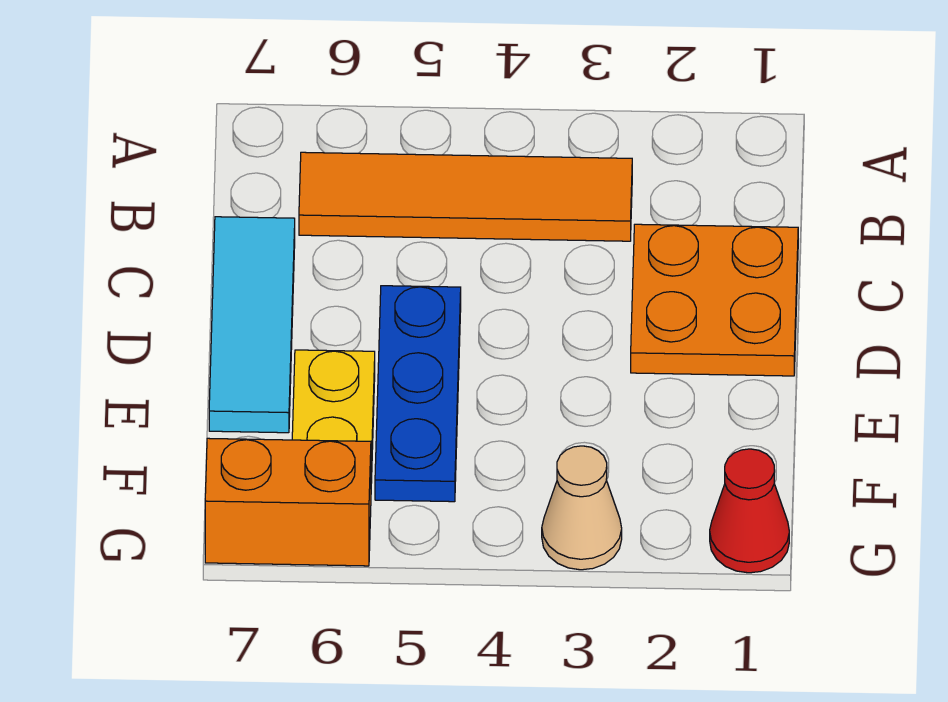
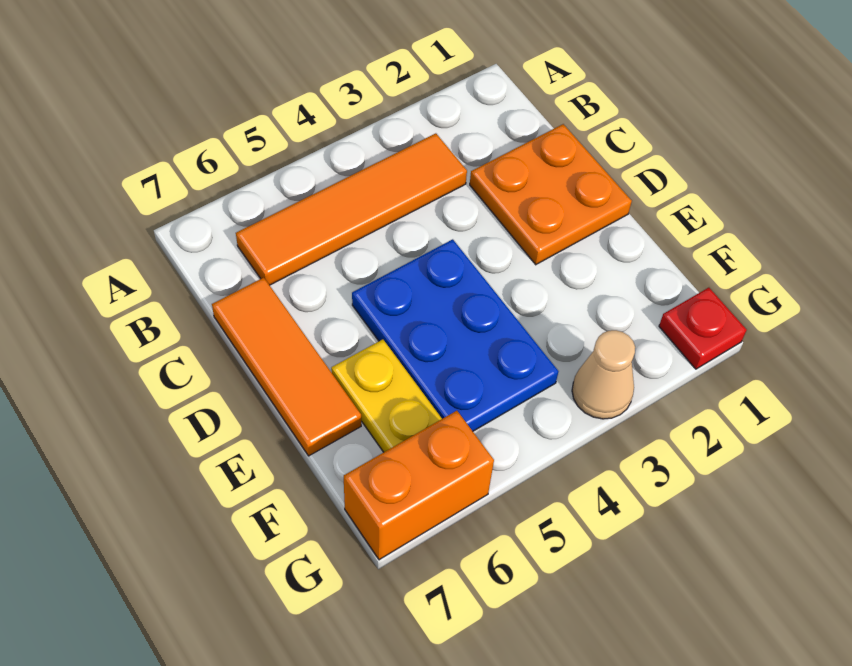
cyan 1x3 tile [209,217,295,433] -> orange 1x3 tile [212,278,361,456]
blue 1x3 plate [375,286,461,502] -> blue 2x3 plate [352,239,558,431]
red 1x1 cone [710,449,789,573] -> red 1x1 plate [659,288,747,369]

